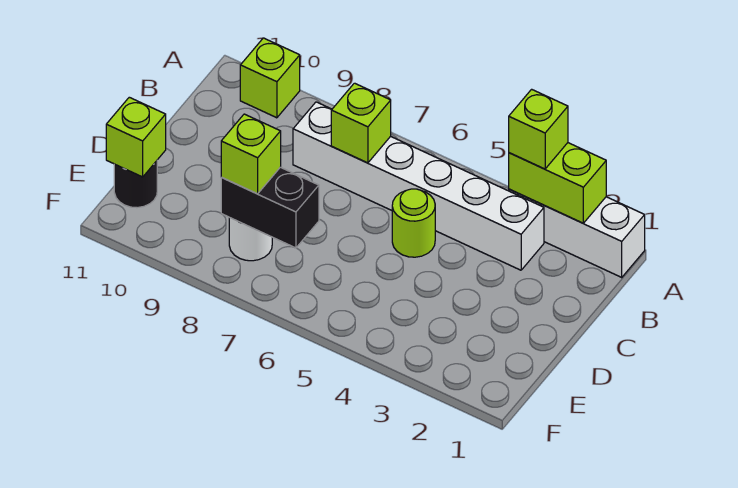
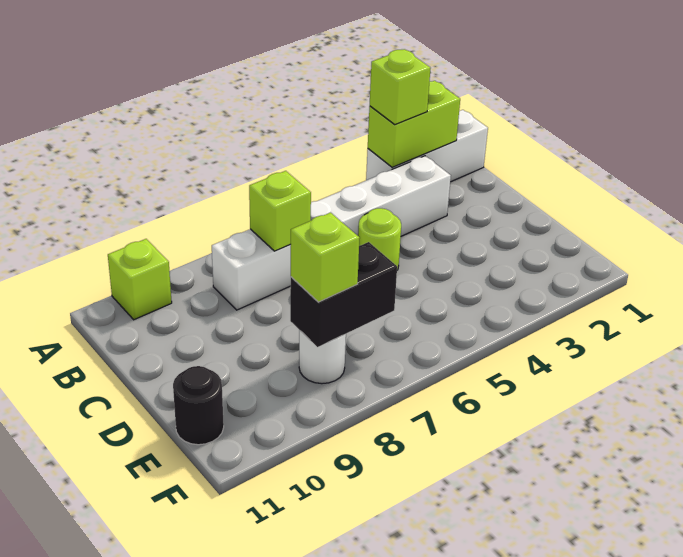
lime 1x1 brick [106,97,166,177] -> none

